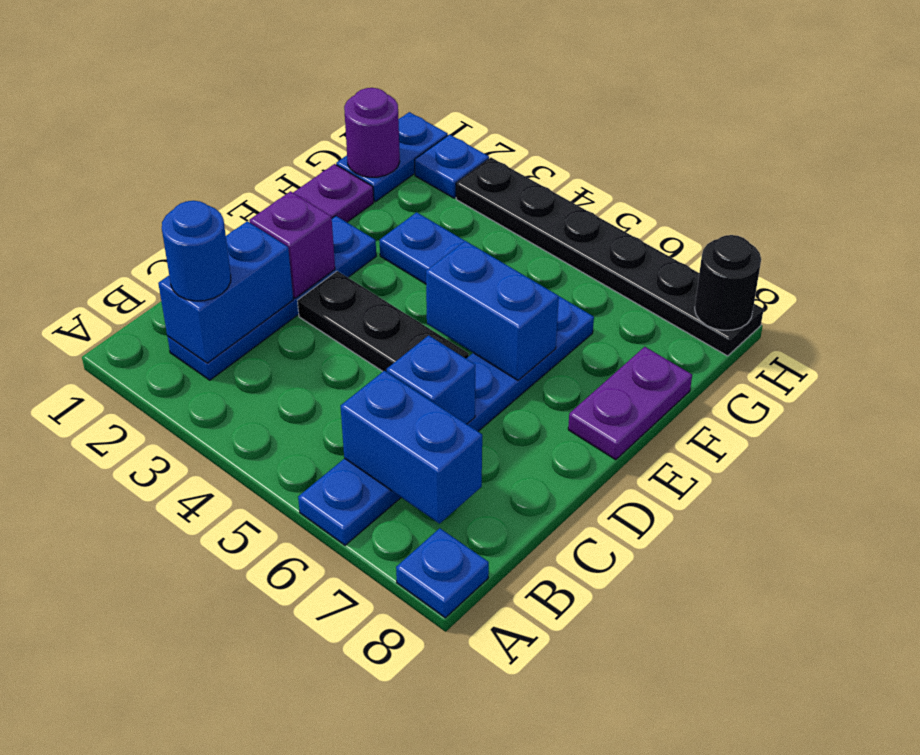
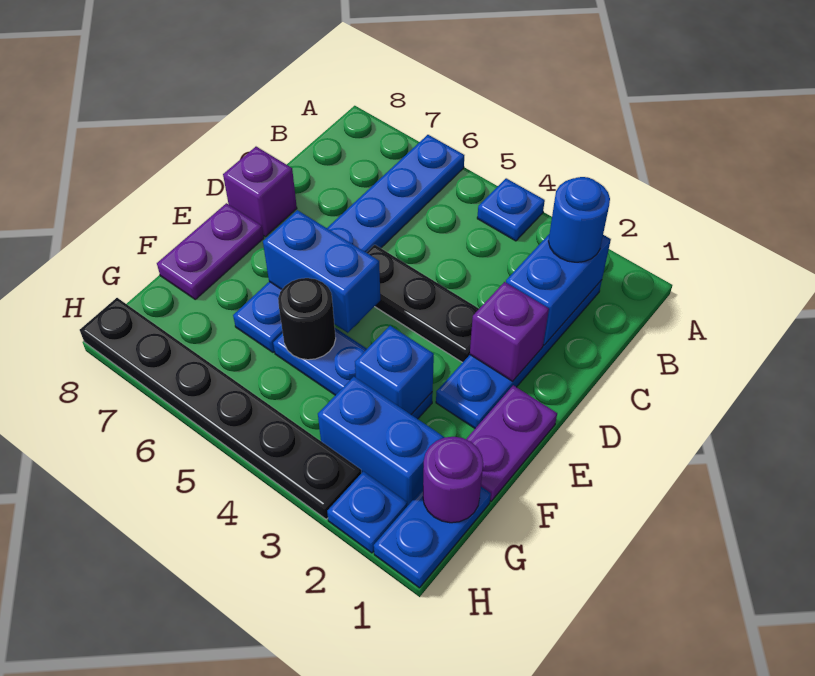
blue 1x1 plate [396,528,489,618] -> blue 1x1 plate moved to [477,178,545,241]
blue 1x2 brick [341,371,482,524] -> blue 1x2 brick moved to [318,377,444,506]
blue 1x1 brick [387,335,475,424] -> blue 1x1 brick moved to [355,326,434,414]
none -> purple 1x1 brick [223,147,297,237]
black 1x1 round brick [695,235,761,330] -> black 1x1 round brick moved to [278,278,336,360]

